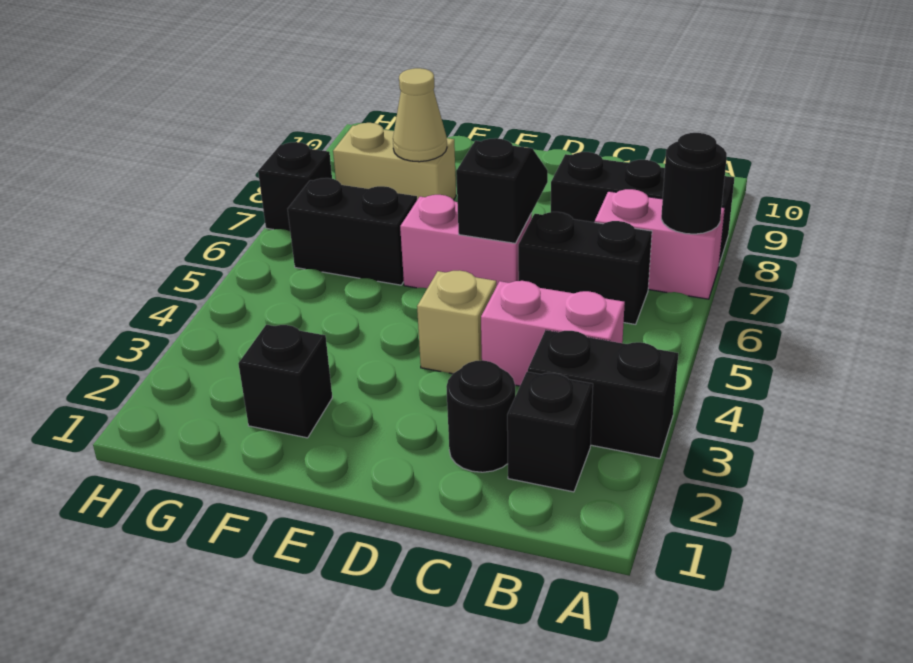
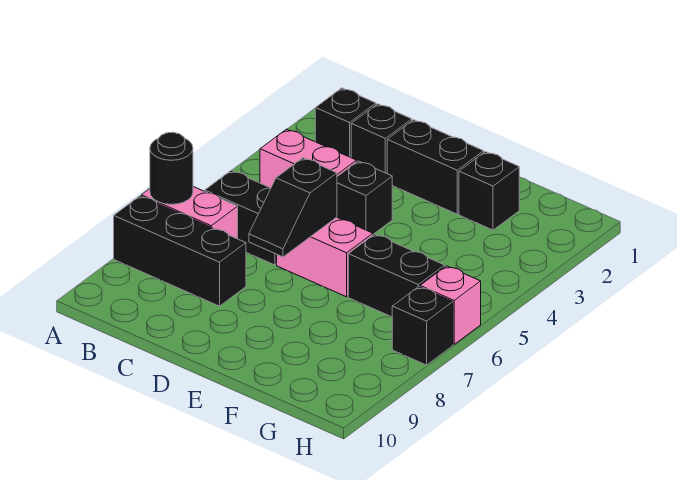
black 1x2 brick [528,330,678,459] -> black 1x2 brick moved to [387,120,484,214]
black 1x1 round brick [446,360,515,472] -> black 1x1 brick [351,104,412,173]
tan 1x1 brick [417,270,496,374] -> black 1x1 brick [337,161,392,234]
tan 1x2 brick [333,123,456,200] -> none
tan 1x1 cone [393,68,447,162] -> none
none -> pink 1x1 brick [420,266,481,344]

